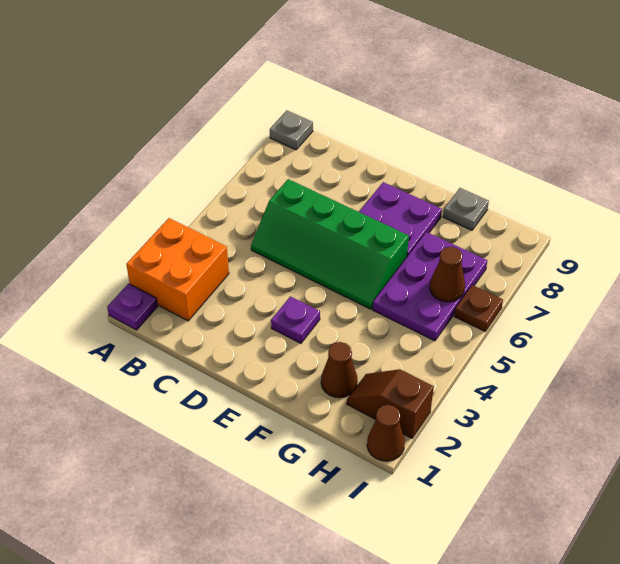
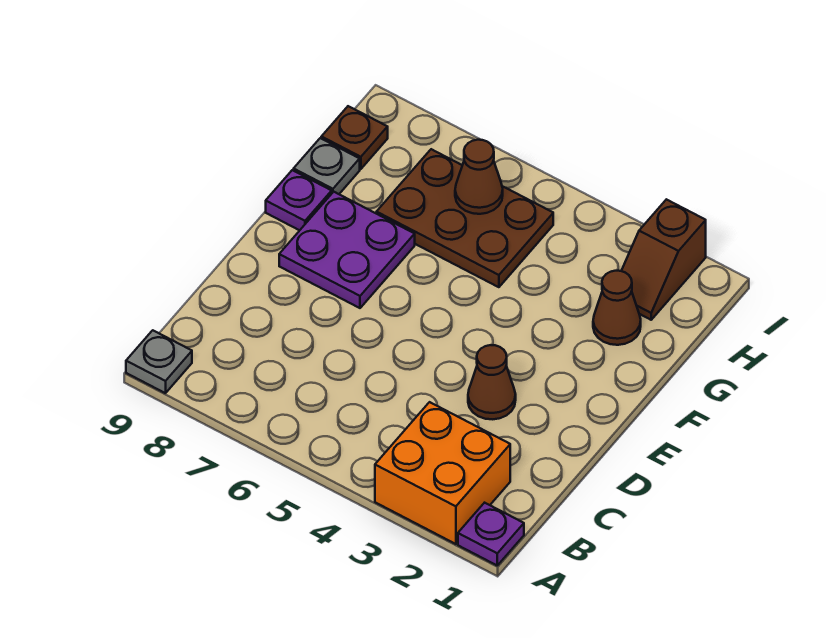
green 2x4 slope [251,179,409,309] -> none
purple 1x1 plate [271,296,320,343] -> purple 1x1 plate moved to [266,170,332,230]
purple 2x3 plate [373,232,487,341] -> brown 2x3 plate [376,149,553,287]
brown 1x1 cone [367,405,405,461] -> brown 1x1 cone moved to [468,345,516,419]
brown 1x1 plate [454,285,503,331] -> brown 1x1 plate moved to [321,106,388,169]

